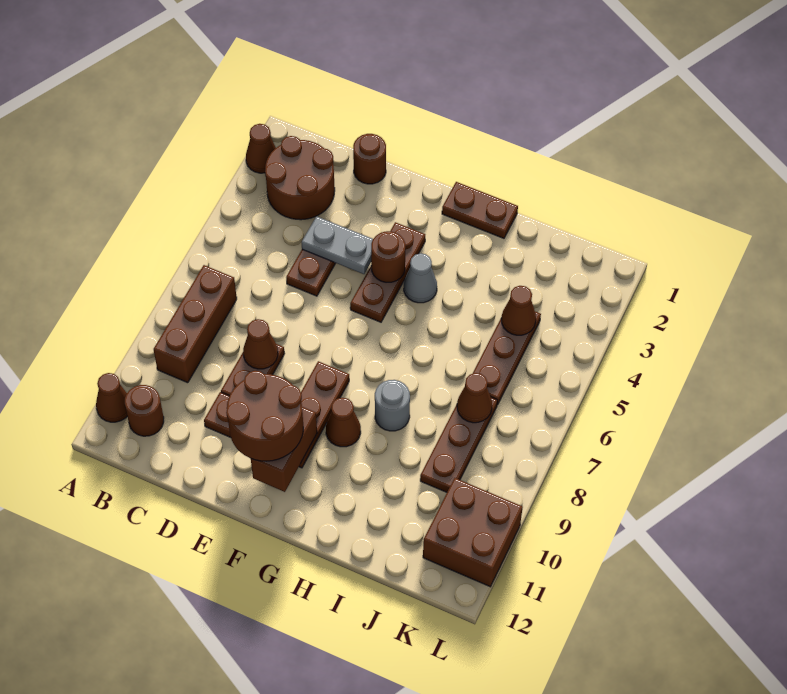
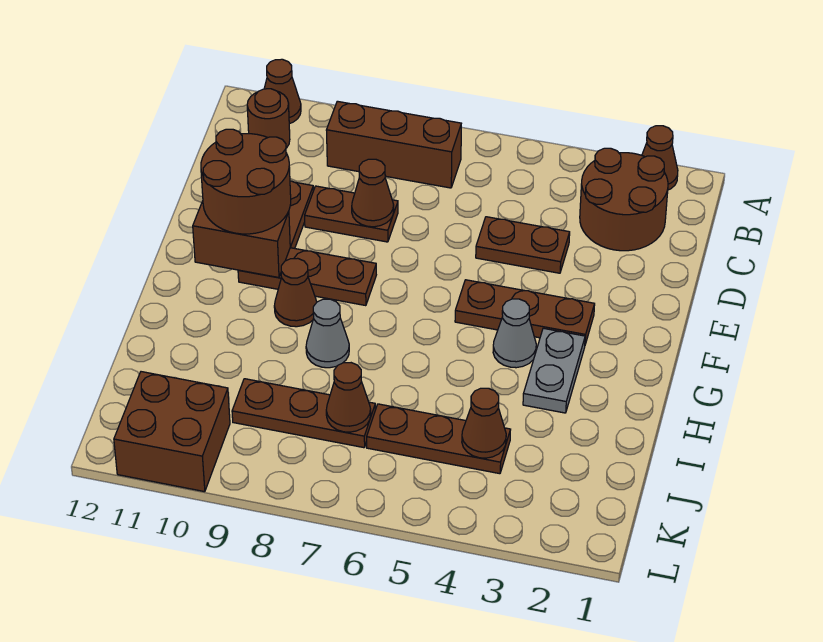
brown 1x1 round brick [353,134,386,184] -> none
grey 1x2 plate [302,216,373,274] -> grey 1x2 plate moved to [523,328,585,413]
brown 1x1 round brick [371,231,405,282] -> none
brown 1x2 plate [442,182,518,238] -> none
grey 1x1 round brick [375,380,410,431] -> grey 1x1 cone [306,299,349,368]

